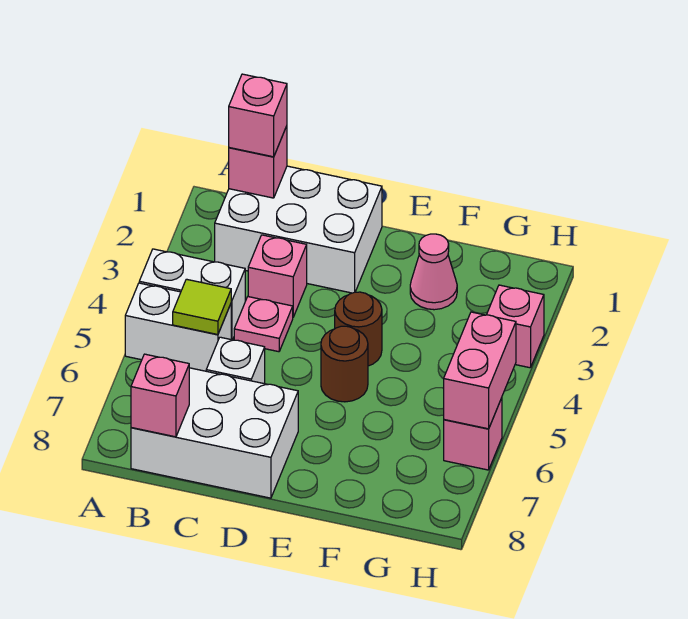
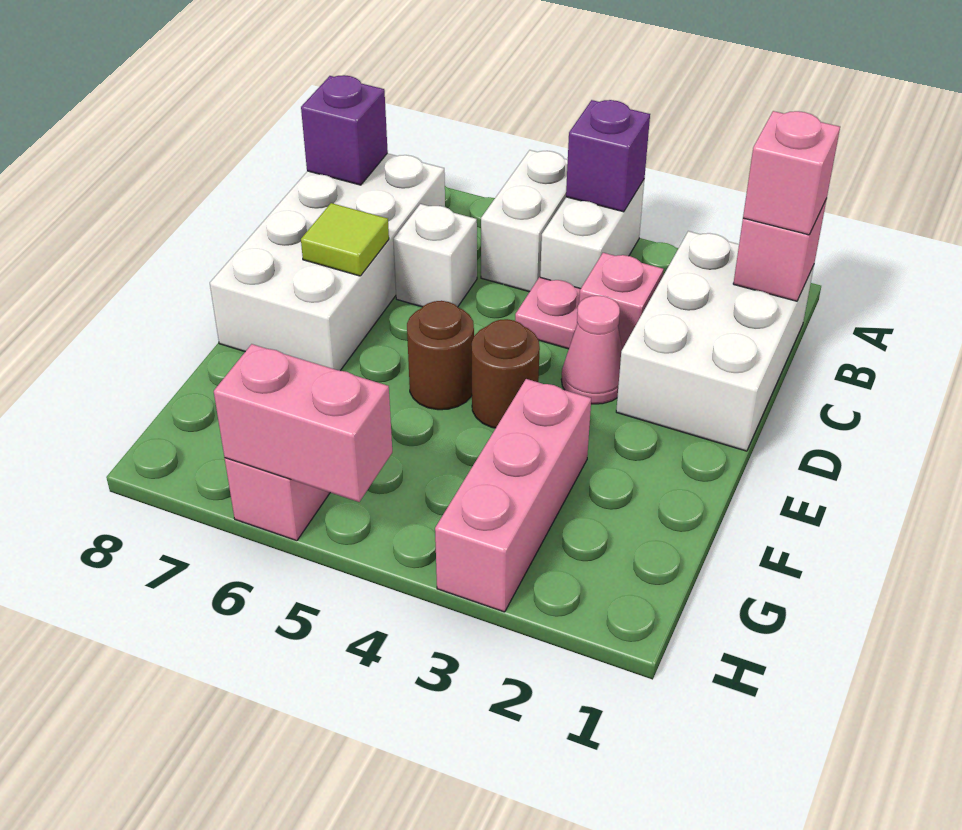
none -> purple 1x1 brick [566,100,650,212]
lime 1x1 tile [173,279,231,335] -> lime 1x1 tile moved to [301,203,389,276]
white 2x3 brick [131,368,298,498] -> white 2x4 brick [210,153,445,371]
pink 1x1 brick [131,354,189,437] -> purple 1x1 brick [301,75,388,185]
pink 1x1 cone [410,234,457,310] -> pink 1x1 cone moved to [561,296,622,404]
pink 1x1 brick [487,285,544,368] -> pink 1x3 brick [435,379,591,612]

